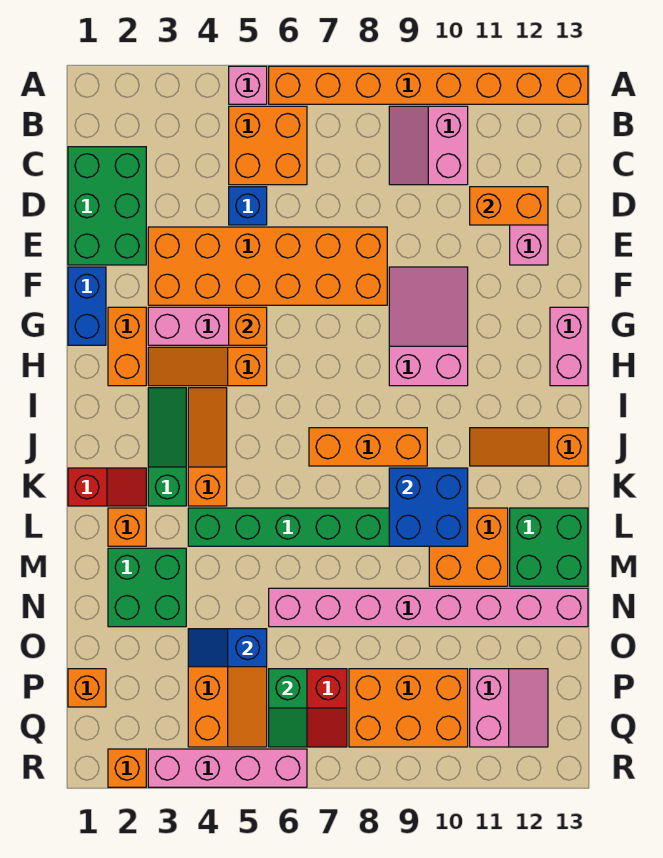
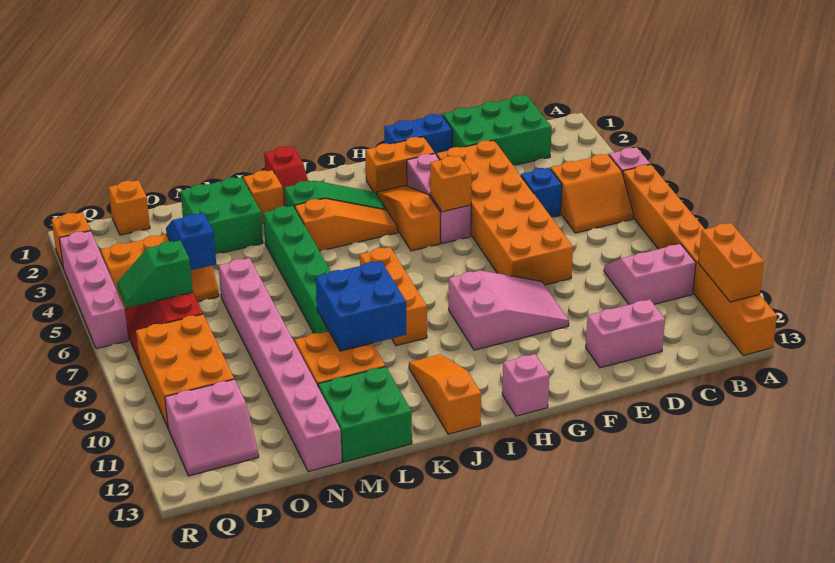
orange 2x2 brick [229,106,307,185] -> orange 2x2 slope [551,154,633,233]
orange 1x2 brick [470,187,548,225] -> orange 1x2 brick moved to [698,223,764,302]
pink 1x2 brick [550,307,588,386] -> pink 1x1 brick [502,354,549,416]

